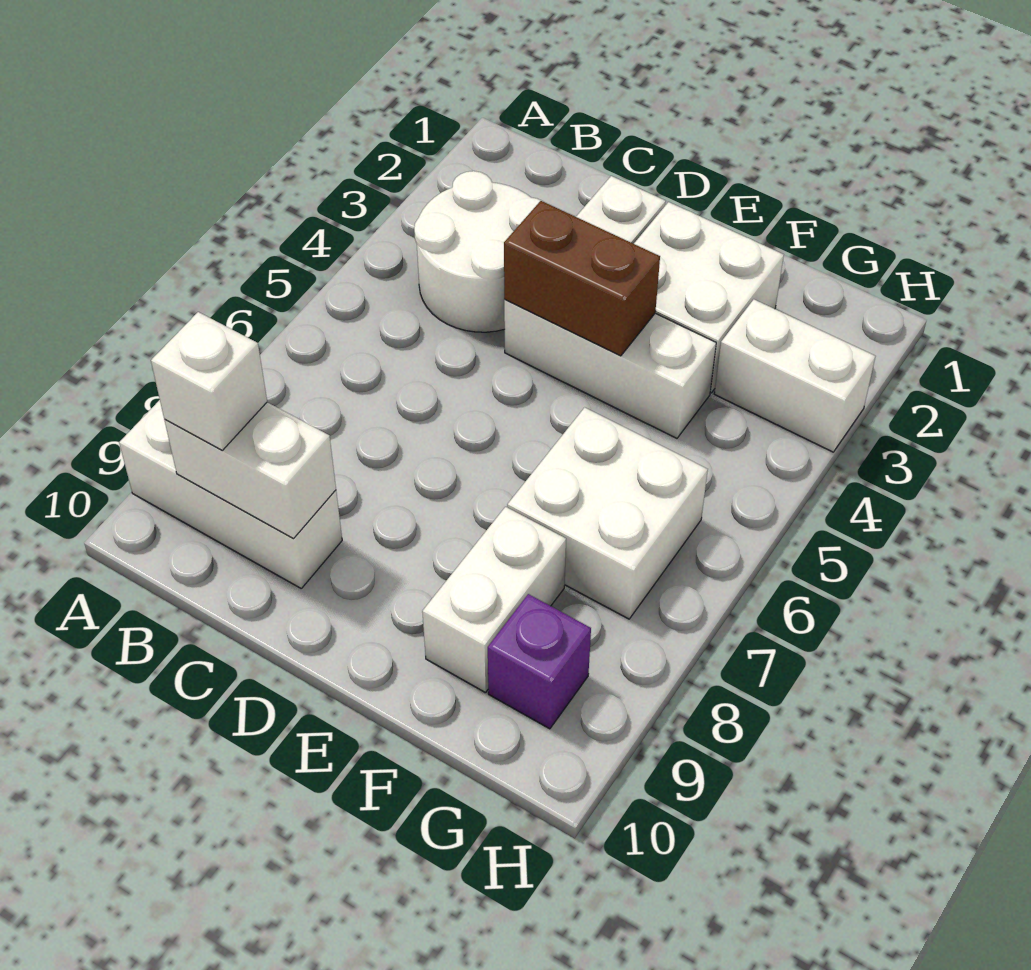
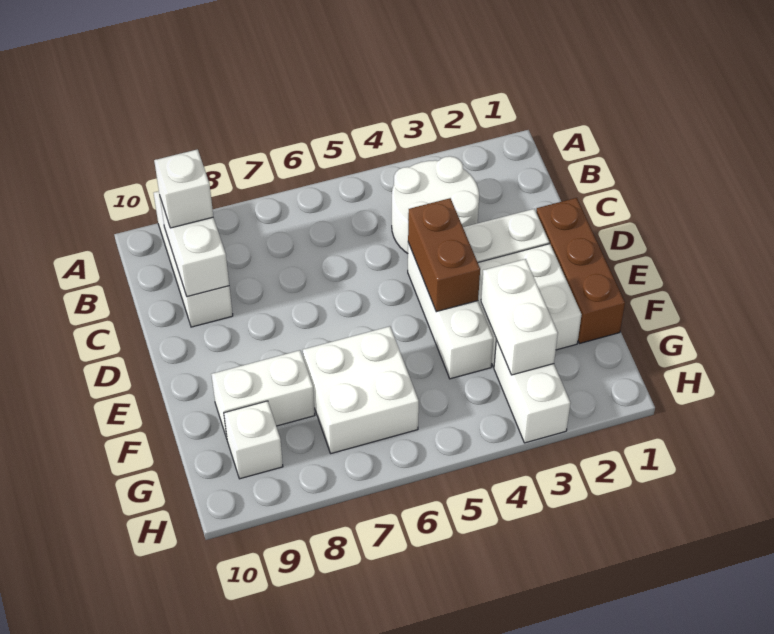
none -> brown 1x3 brick [536,198,625,344]
none -> white 1x2 brick [481,259,558,375]
purple 1x1 brick [488,594,591,729] -> white 1x1 brick [224,401,283,479]

